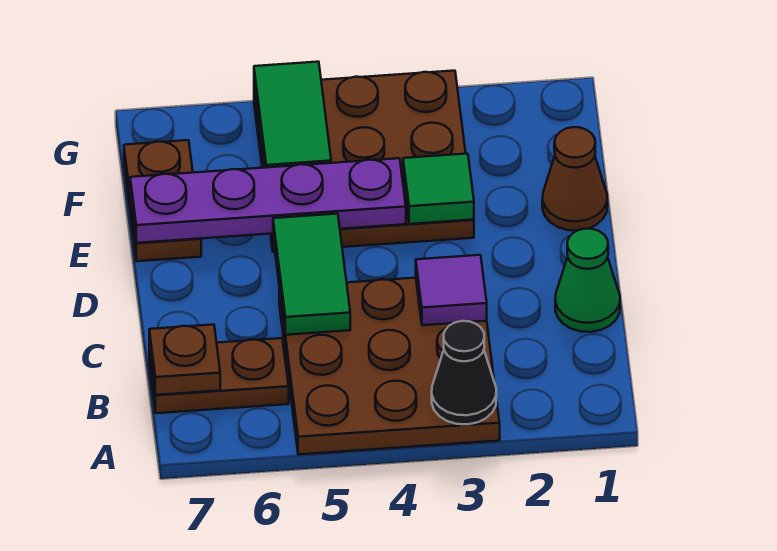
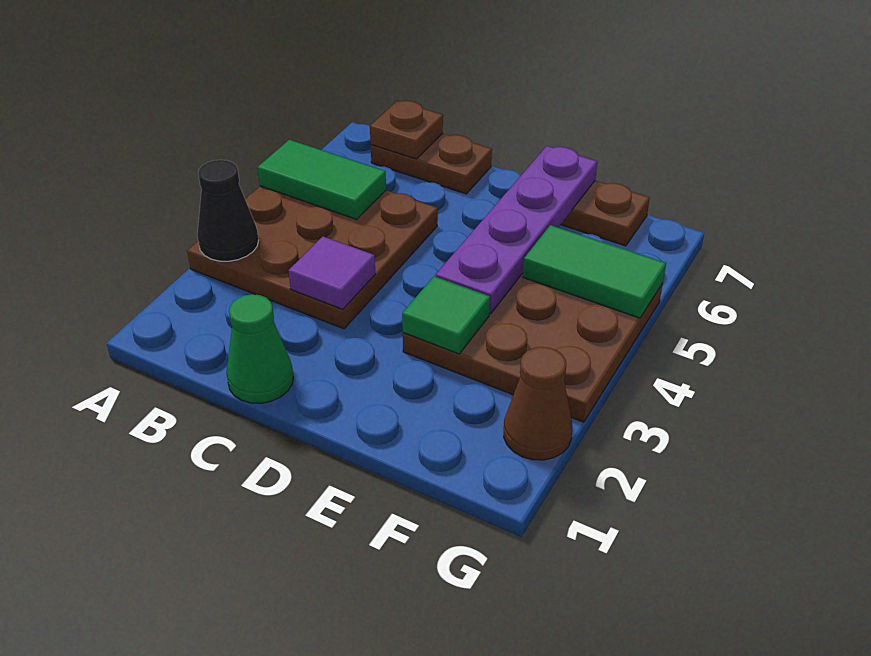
brown 1x2 plate [149,338,289,413] -> brown 1x2 plate turned to [371,133,492,194]
green 1x2 tile [273,214,350,335] -> green 1x2 tile moved to [257,140,386,219]
brown 1x1 cone [542,127,607,231] -> brown 1x1 cone moved to [504,347,572,460]

